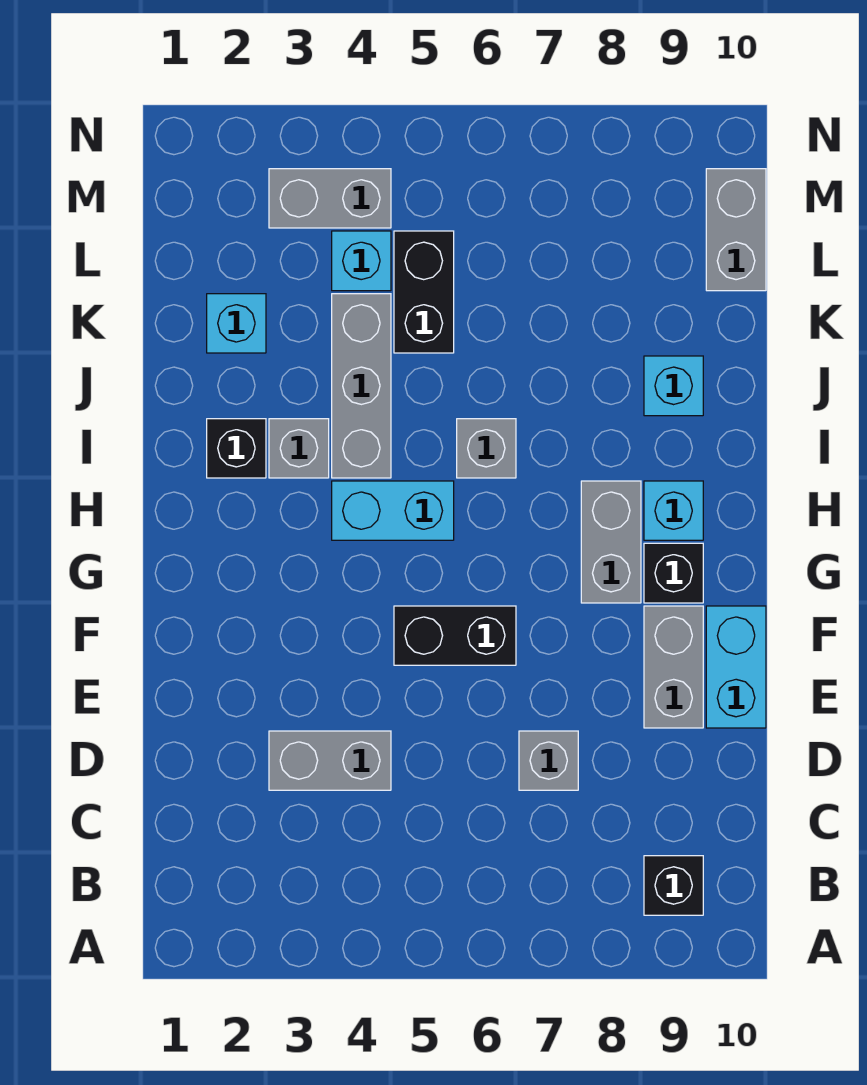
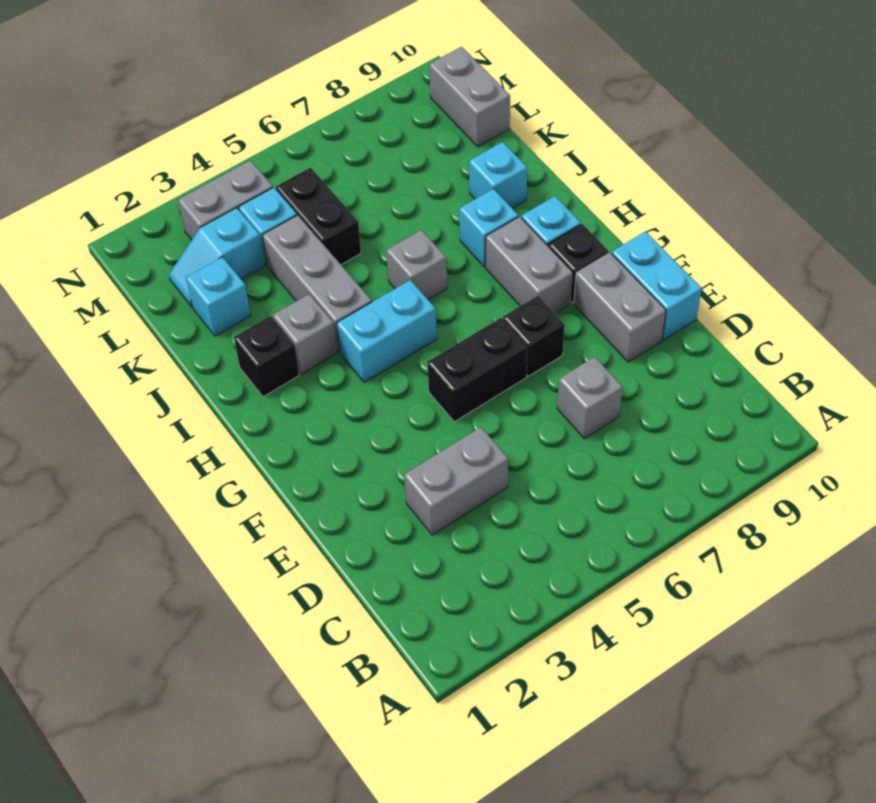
black 1x1 brick [644,856,703,915] -> black 1x1 brick moved to [503,296,565,376]
none -> cyan 1x1 brick [459,189,518,267]
none -> cyan 1x2 slope [169,208,264,307]

